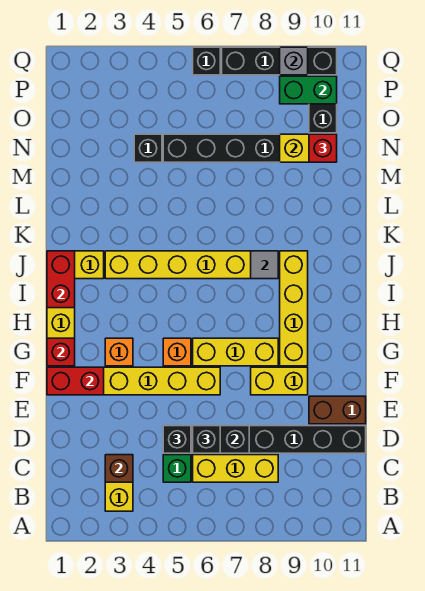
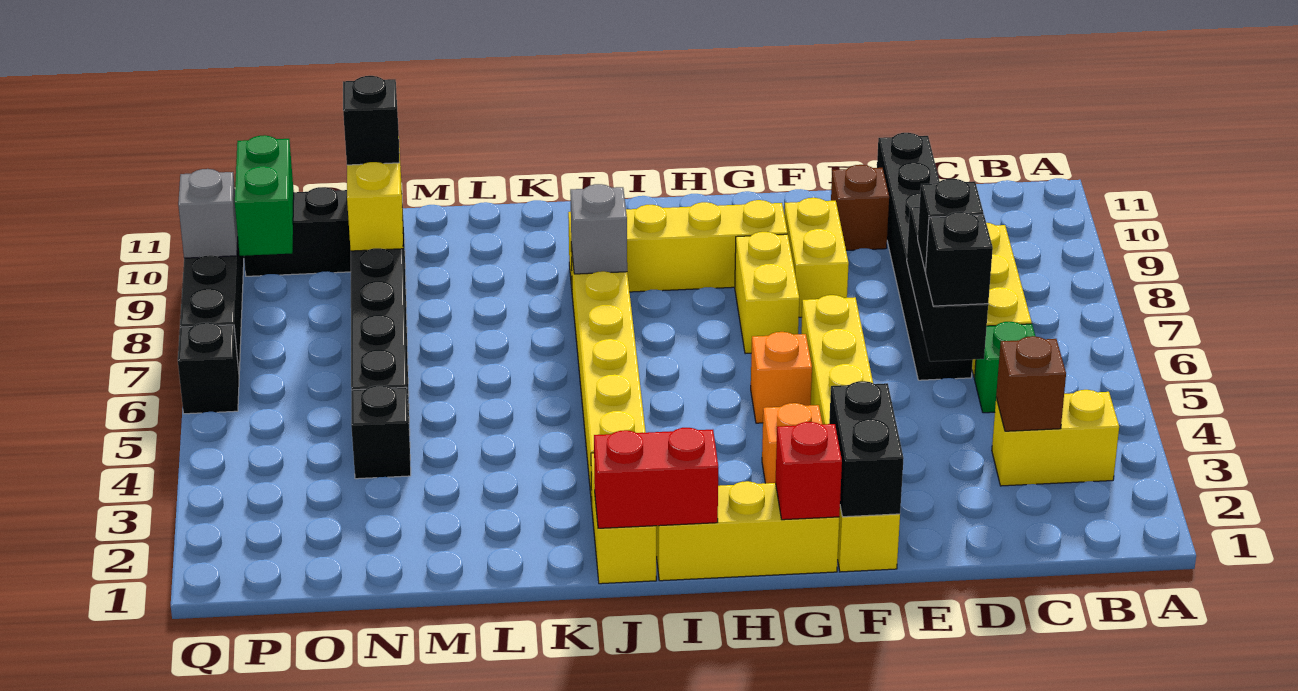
brown 1x2 brick [309,396,366,424] -> brown 1x1 brick [831,165,889,250]
red 1x2 brick [47,367,104,395] -> black 1x2 brick [829,381,904,517]
yellow 1x3 brick [193,338,278,366] -> yellow 1x2 brick [735,232,799,354]
grey 1x1 tile [251,251,278,279] -> grey 1x1 brick [570,184,627,274]
red 1x1 brick [309,134,337,162] -> black 1x1 brick [343,76,399,165]

